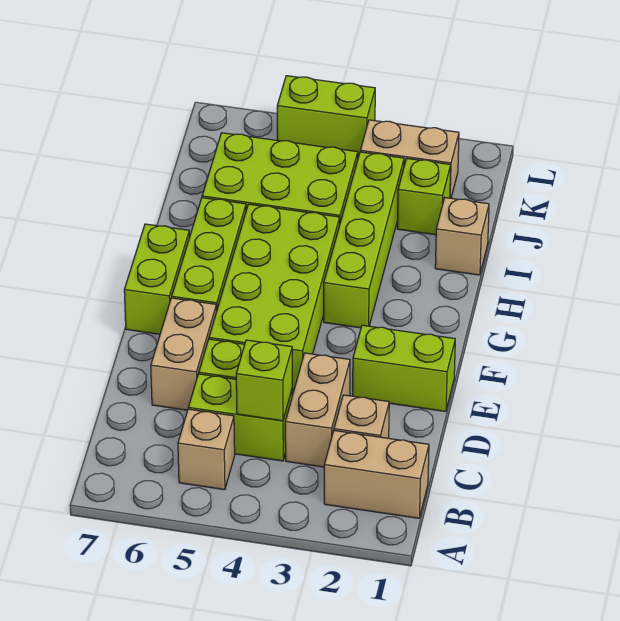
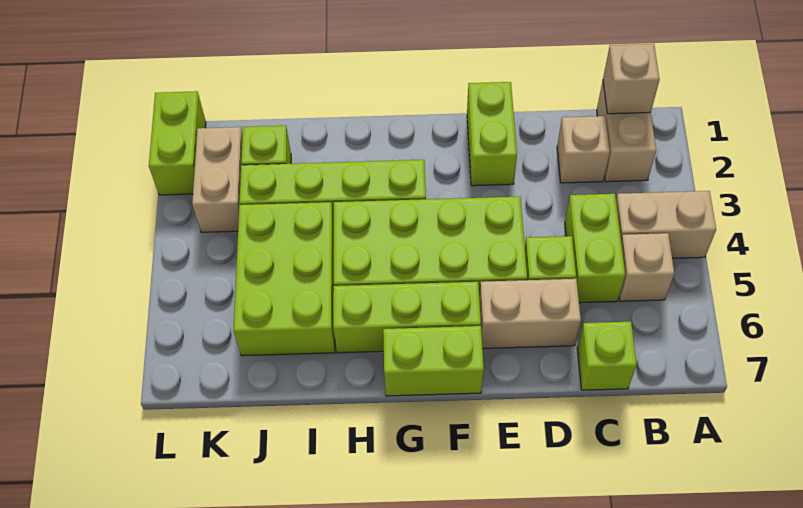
tan 1x2 brick [285,353,350,467] -> tan 1x2 brick moved to [616,191,716,258]
lime 1x1 brick [236,340,292,421] -> lime 1x1 brick moved to [577,322,637,390]
tan 1x1 brick [435,198,489,275] -> tan 1x1 brick moved to [603,44,660,114]
lime 1x2 brick [277,76,375,157] -> lime 1x2 brick moved to [149,91,206,195]

